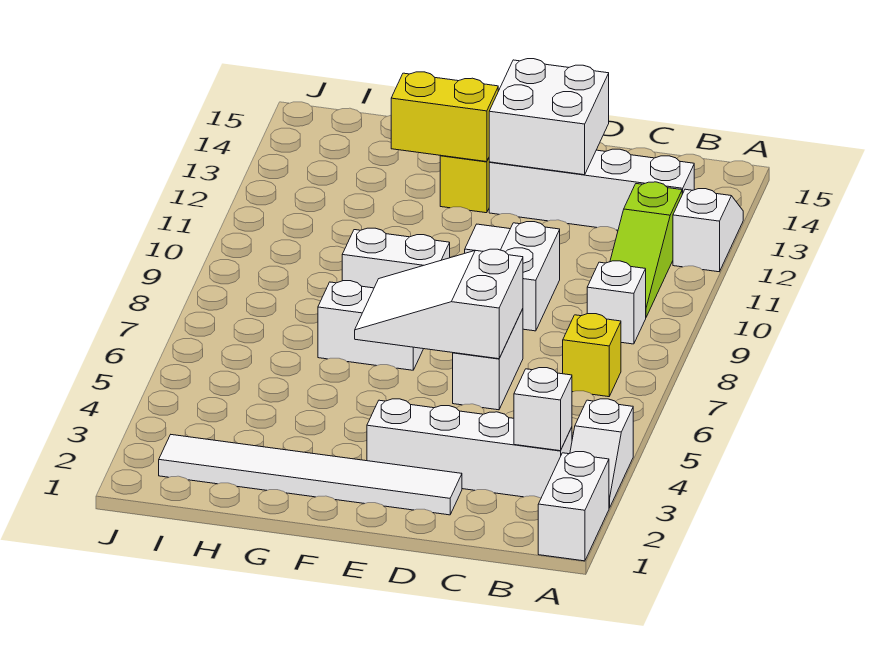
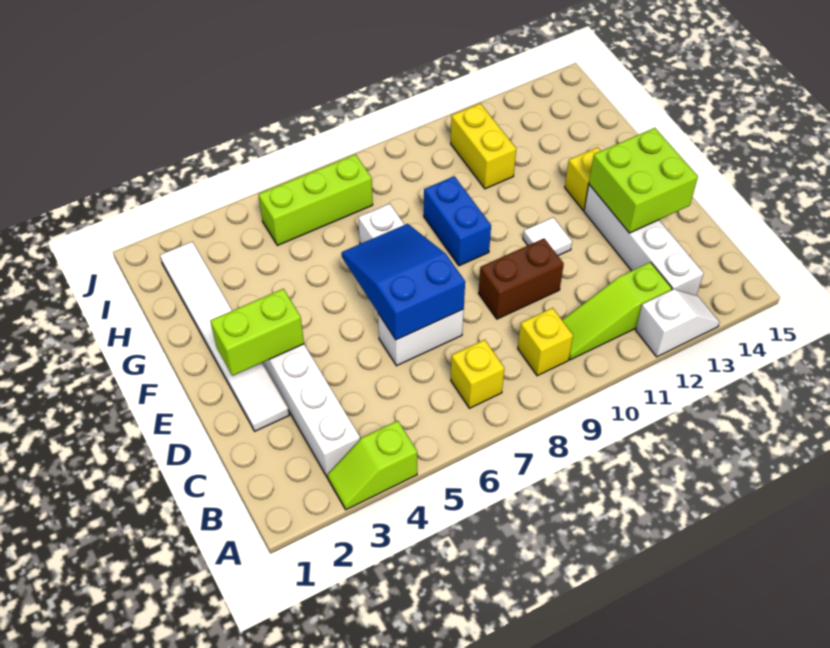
white 1x2 brick [538,452,609,561] -> none
white 1x2 slope [570,399,633,508] -> lime 1x2 slope [327,421,417,510]
white 1x1 brick [514,368,572,451] -> none
white 1x1 brick [587,261,646,344] -> yellow 1x1 brick [518,308,573,376]
white 2x3 slope [355,249,523,359] -> blue 2x3 slope [342,224,465,340]
white 1x2 brick [501,222,560,331] -> brown 1x2 brick [478,239,564,319]
white 2x2 brick [489,59,609,175] -> lime 2x2 brick [589,128,698,233]
none -> lime 1x2 brick [210,289,304,376]
white 1x2 brick [342,228,450,288] -> blue 1x2 brick [424,176,491,266]
yellow 1x2 brick [391,72,498,162] -> yellow 1x2 brick moved to [451,103,516,189]
none -> lime 1x3 brick [258,155,373,245]

